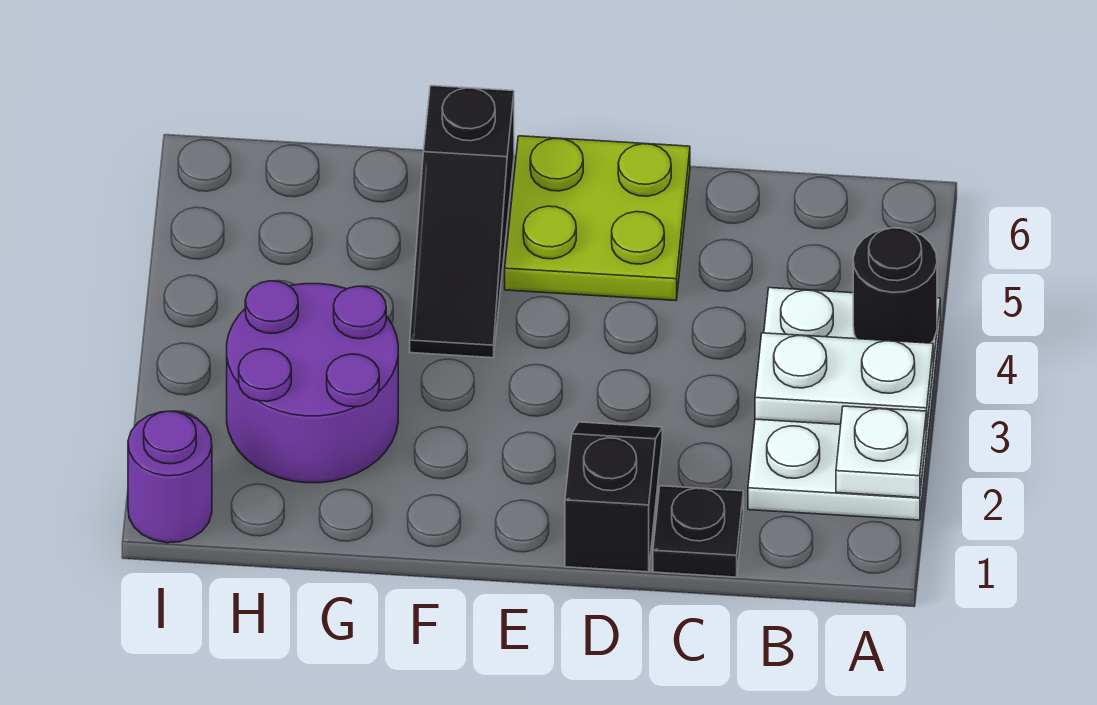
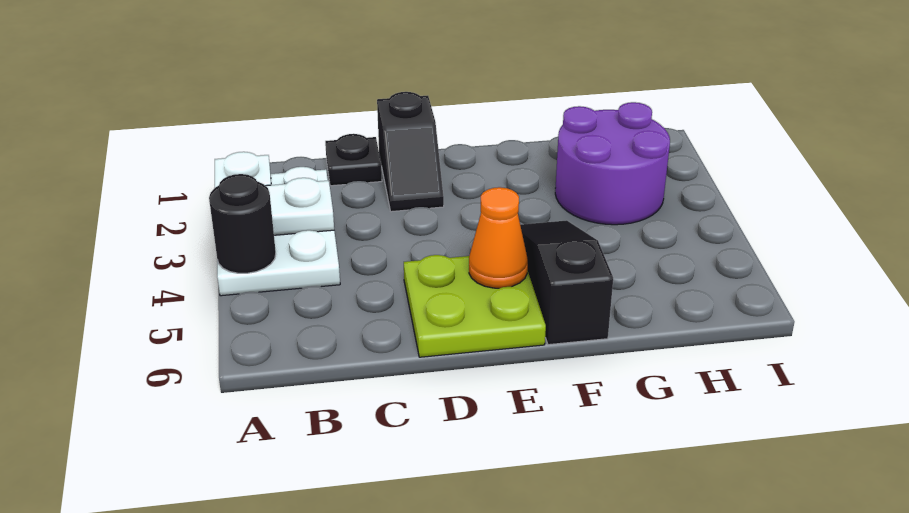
none -> orange 1x1 cone [469,187,528,288]
purple 1x1 round brick [128,411,212,543] -> none

